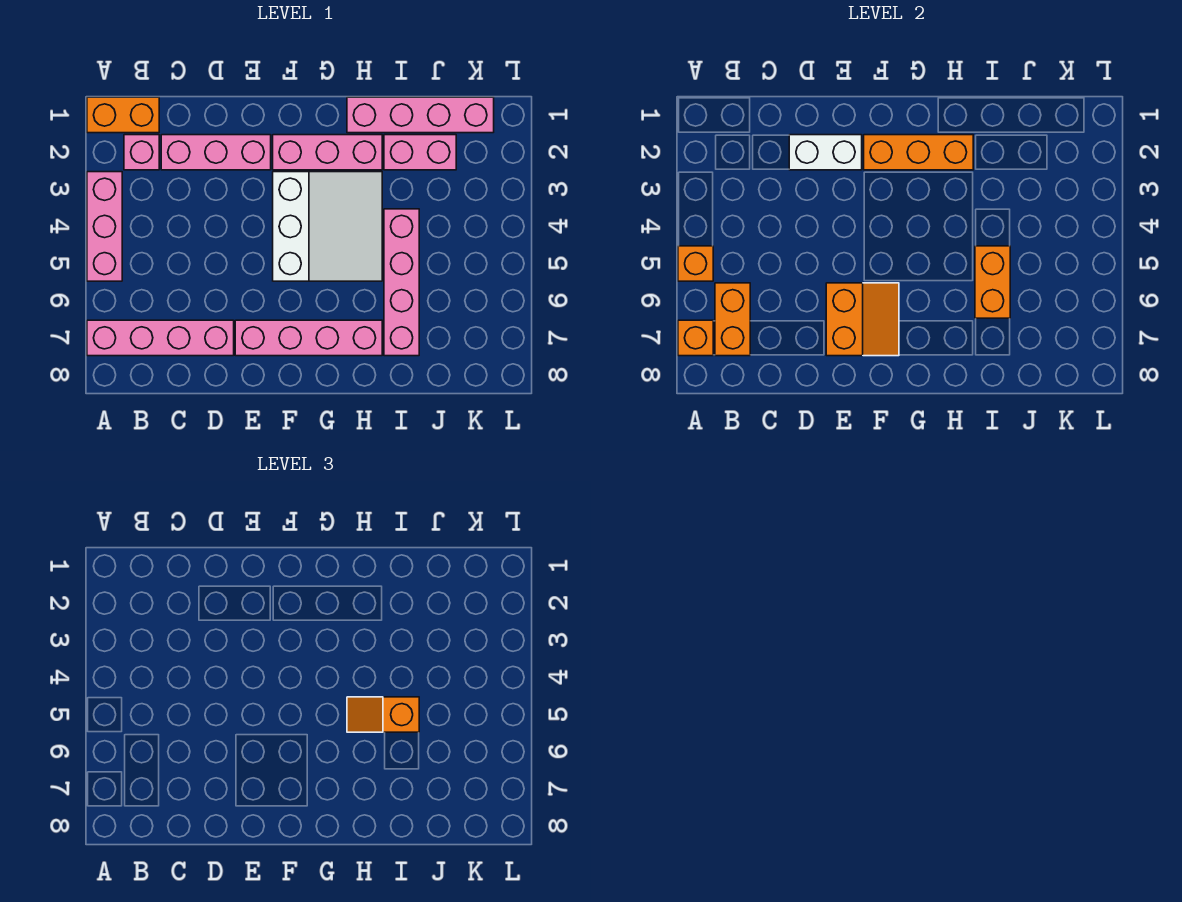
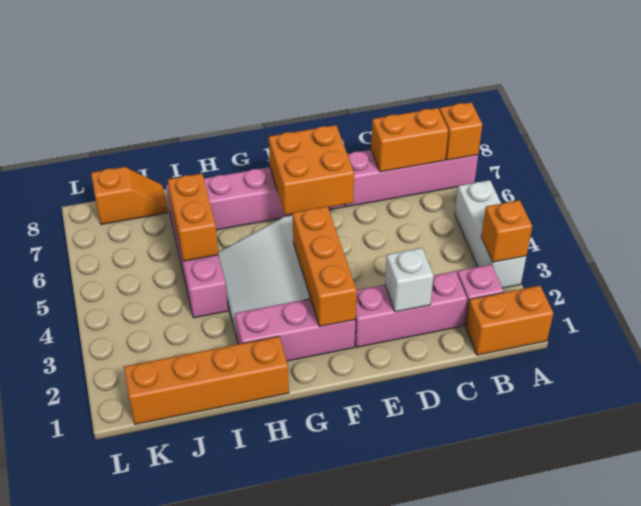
pink 1x3 brick [87,172,122,281] -> white 1x3 brick [455,180,526,288]
orange 1x1 brick [678,246,713,281] -> orange 1x1 brick moved to [481,200,532,262]
orange 1x2 brick [715,283,750,356] -> orange 1x2 brick turned to [371,108,448,172]
white 1x2 brick [789,135,862,170] -> white 1x1 brick [385,248,434,312]
orange 2x2 slope [826,283,899,356] -> orange 2x2 brick [269,125,354,215]
orange 1x3 brick [864,135,973,170] -> orange 1x3 brick turned to [293,206,357,327]
pink 1x4 brick [347,97,494,133] -> orange 1x4 brick [124,336,289,424]
orange 1x2 slope [347,697,419,732] -> orange 1x2 slope moved to [91,167,168,225]
pink 1x2 brick [384,135,456,170] -> none

